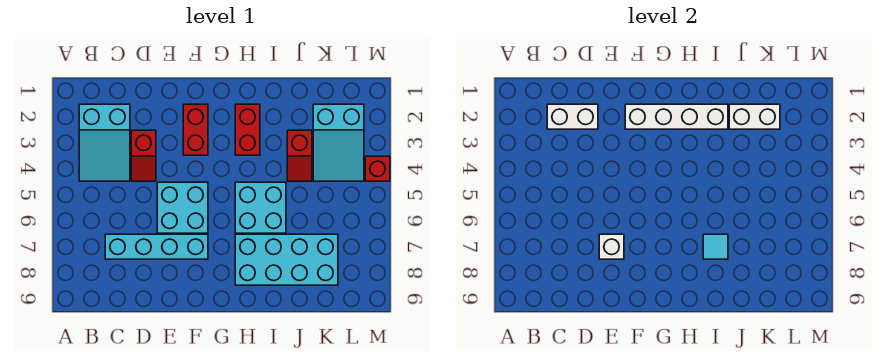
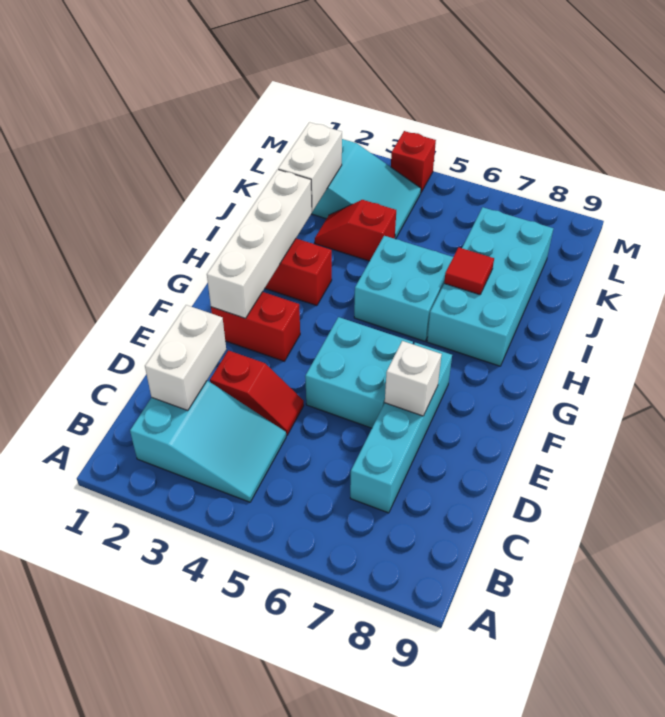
cyan 1x1 tile [703,234,728,259] -> red 1x1 tile [444,247,494,295]
red 1x2 slope [287,130,312,181] -> red 1x2 slope turned to [315,200,396,261]

